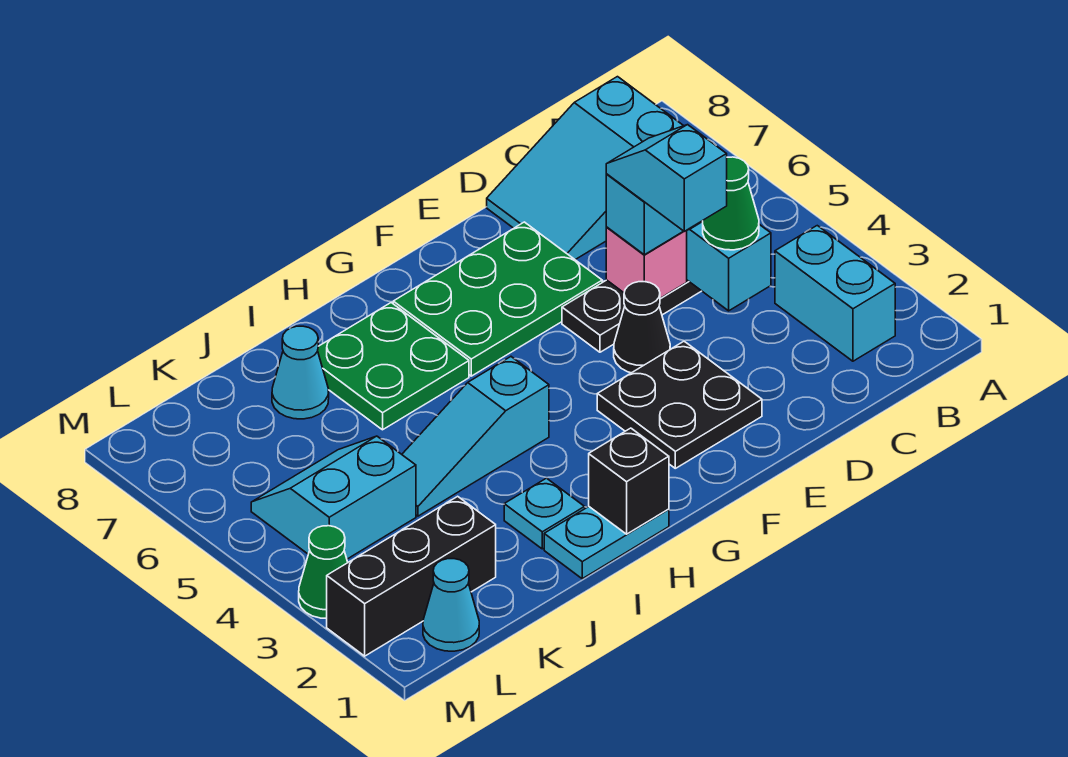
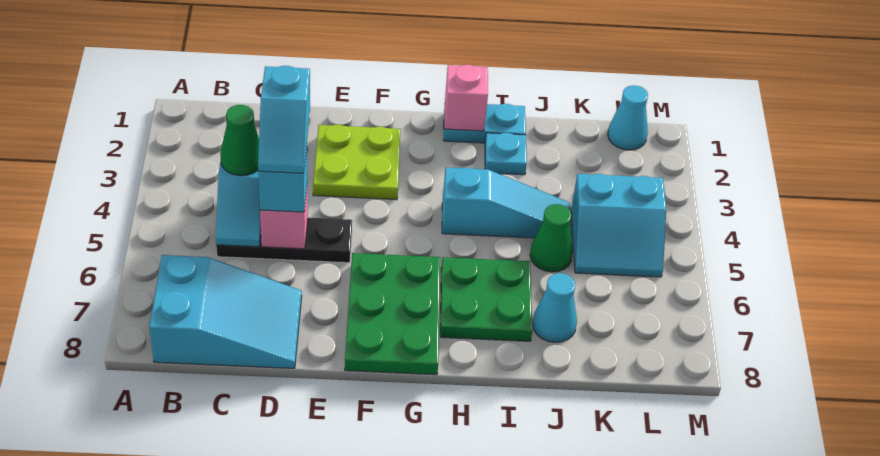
cyan 1x2 brick [775,226,895,361] -> none
black 2x2 plate [597,341,762,468] -> lime 2x2 plate [313,125,400,200]
black 1x1 cone [614,282,670,373] -> none
green 2x3 plate [393,222,602,376] -> green 2x3 plate turned to [345,253,440,375]
black 1x1 brick [589,428,669,534] -> pink 1x1 brick [444,65,488,131]
black 1x3 brick [327,496,496,656] -> none
green 1x1 cone [299,526,348,618] -> green 1x1 cone moved to [530,204,573,272]

